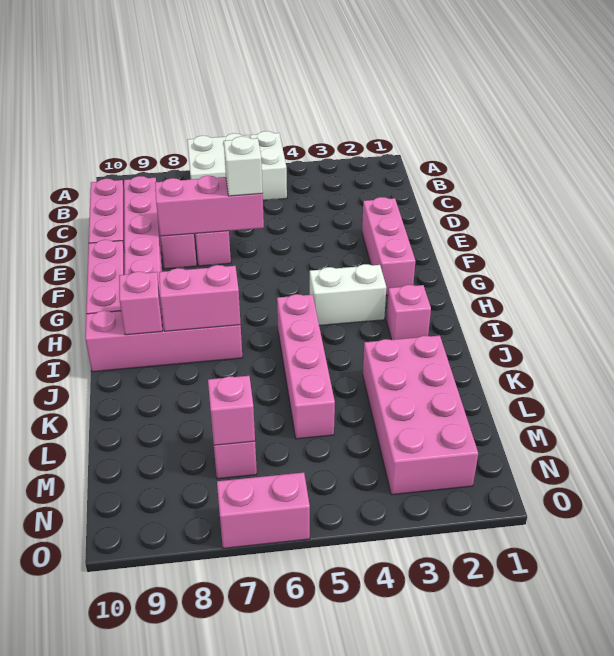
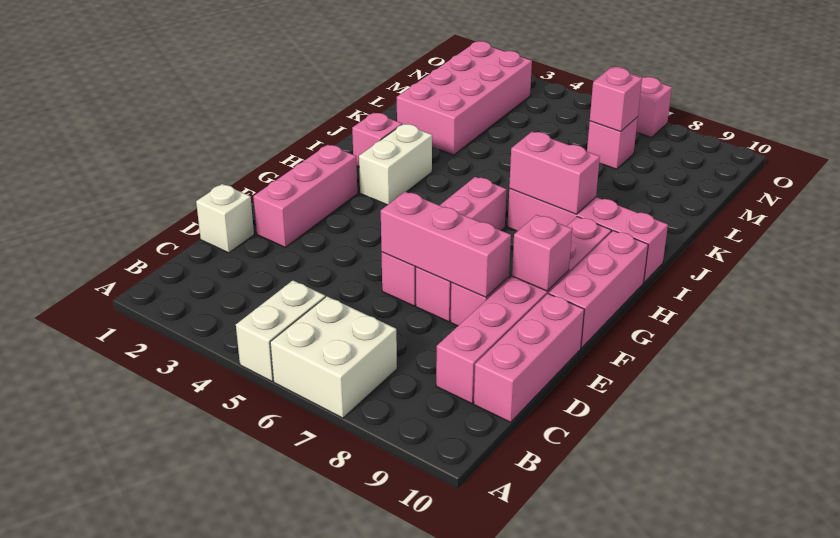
white 1x1 brick [224,136,263,196] -> white 1x1 brick moved to [196,184,254,253]
white 1x2 brick [310,264,386,326] -> white 1x2 brick turned to [359,124,432,205]
pink 1x4 brick [277,294,335,439] -> pink 1x4 brick moved to [382,177,507,306]
pink 1x1 brick [119,272,162,335] -> pink 1x1 brick moved to [512,215,572,291]

